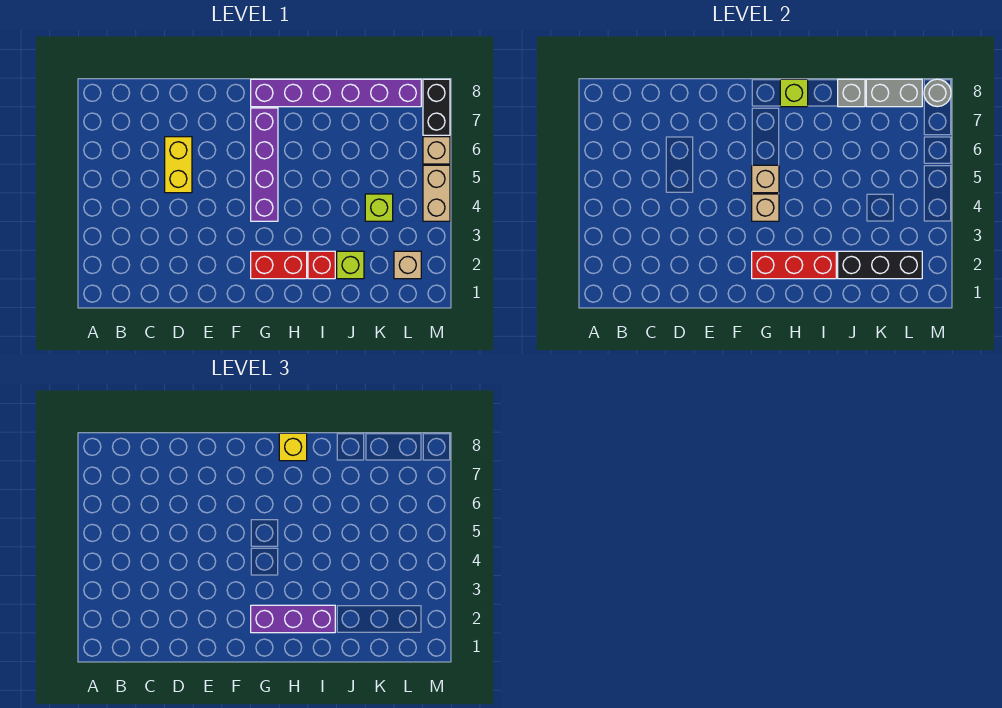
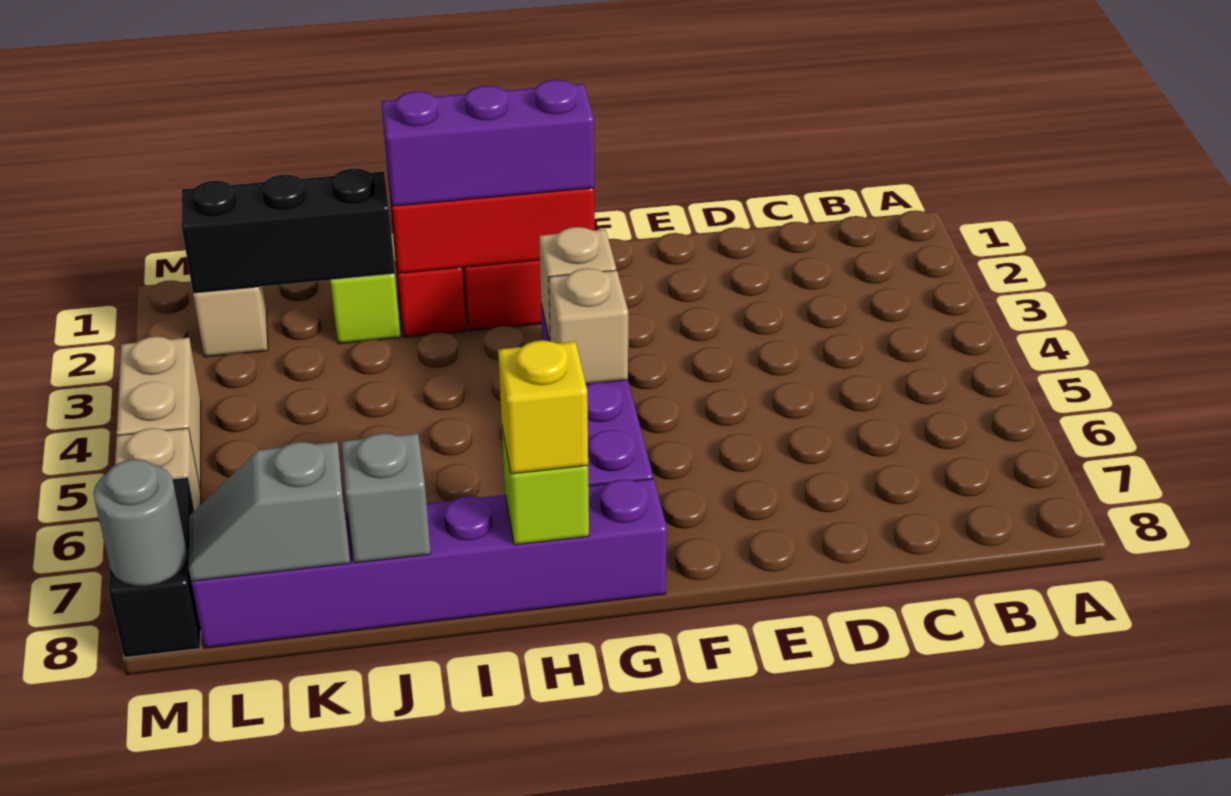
yellow 1x2 brick [165,137,192,193] -> none
lime 1x1 brick [365,194,393,221] -> none
grey 1x2 brick [866,79,922,107] -> grey 1x2 slope [189,442,350,581]

